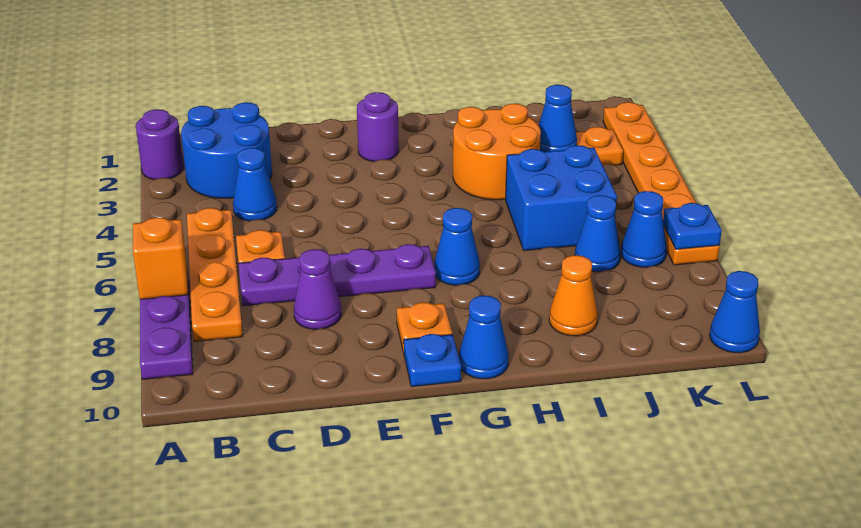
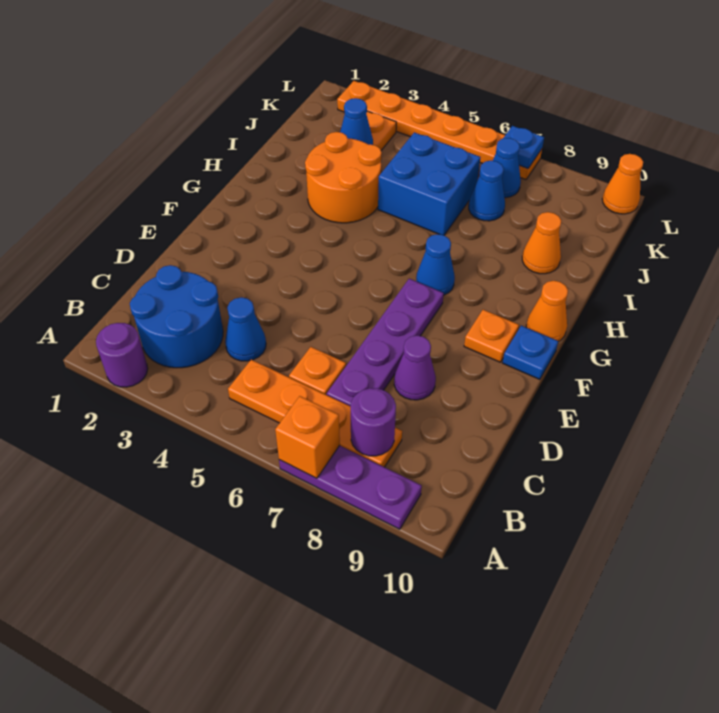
purple 1x1 round brick [357,92,399,162] -> purple 1x1 round brick moved to [351,388,396,456]
blue 1x1 cone [459,295,509,379] -> orange 1x1 cone [526,281,568,341]
blue 1x1 cone [710,271,760,353] -> orange 1x1 cone [602,154,643,214]

